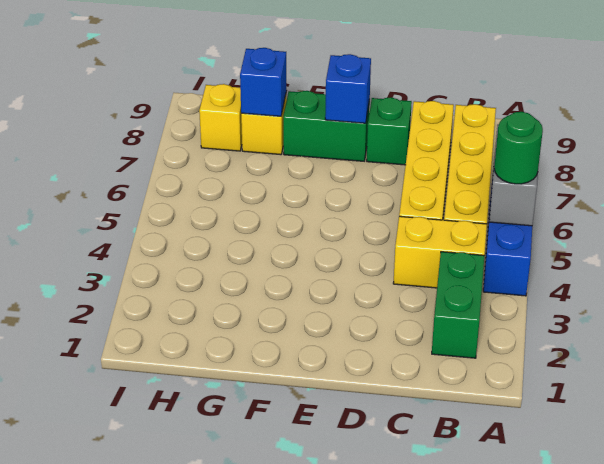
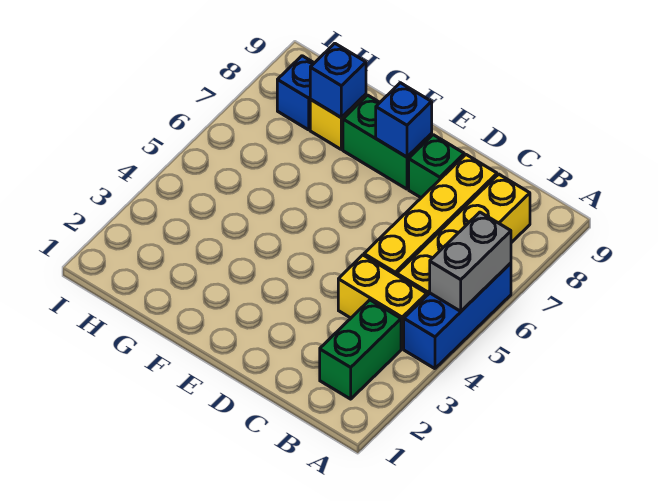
green 1x1 round brick [494,112,543,184] -> none
yellow 1x1 brick [199,84,242,151] -> blue 1x1 brick [277,56,314,130]

